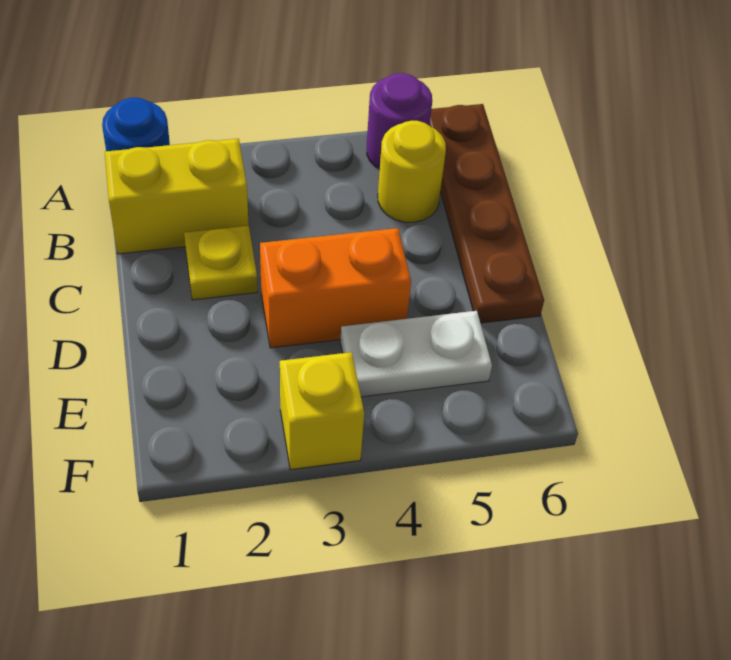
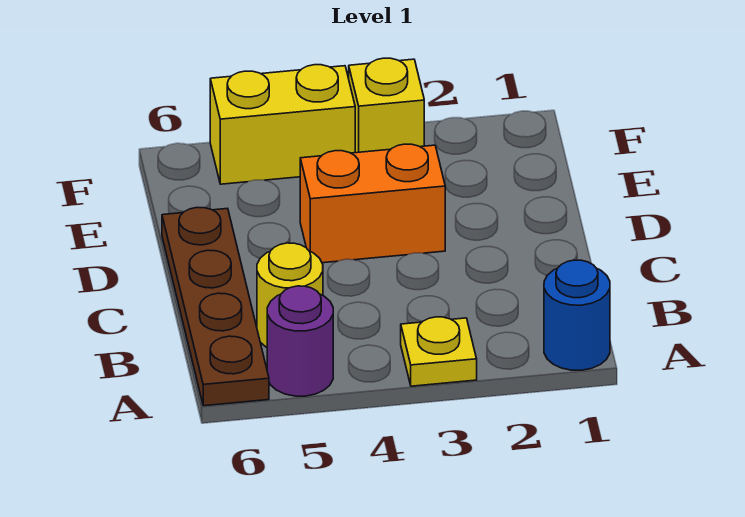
yellow 1x2 brick [105,139,248,254] -> yellow 1x2 brick moved to [210,65,355,184]
yellow 1x1 plate [184,226,258,300] -> yellow 1x1 plate moved to [401,317,477,386]
white 1x2 plate [340,311,492,397] -> none

